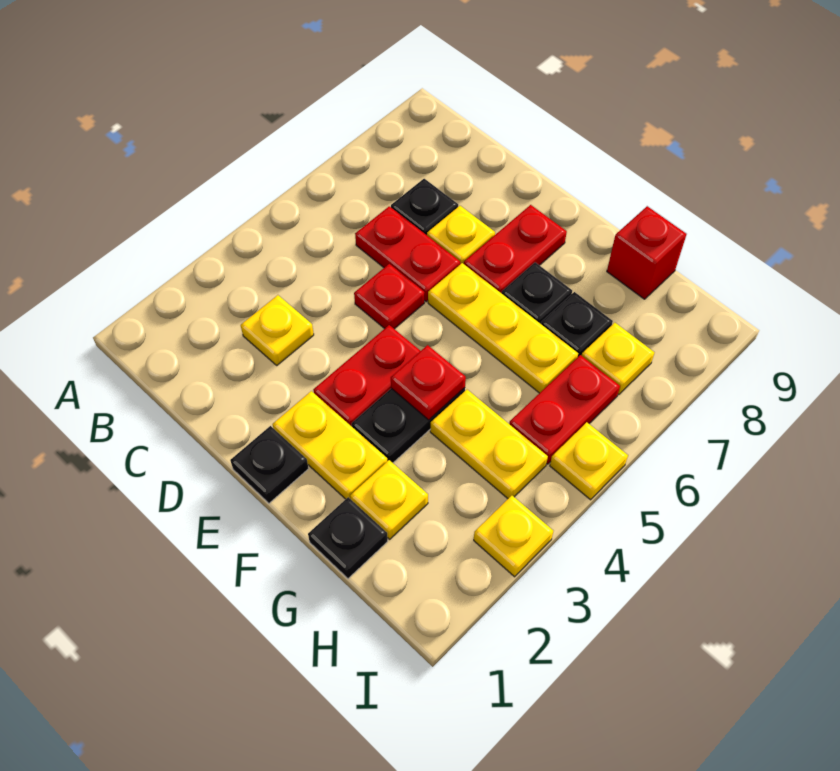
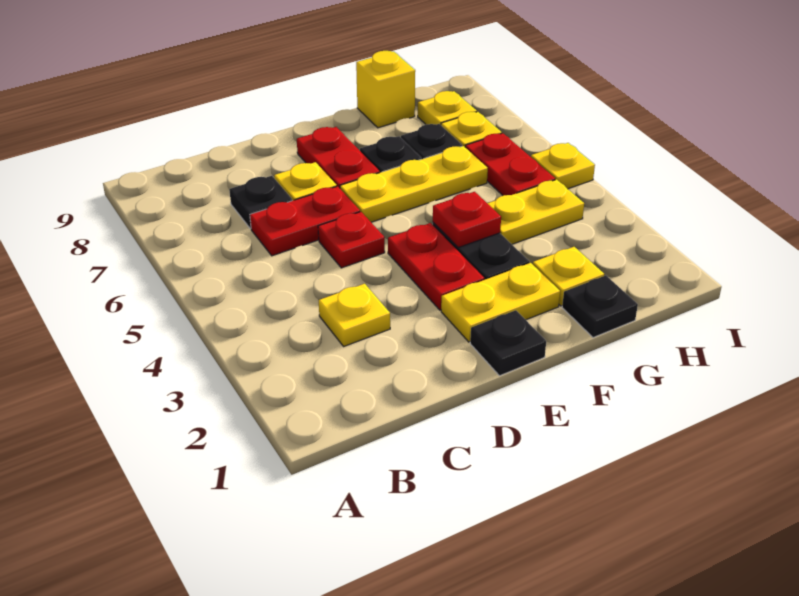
red 1x1 brick [607,206,687,299] -> yellow 1x1 brick [356,51,415,128]
yellow 1x1 plate [474,496,553,577] -> yellow 1x1 plate moved to [418,91,477,125]

